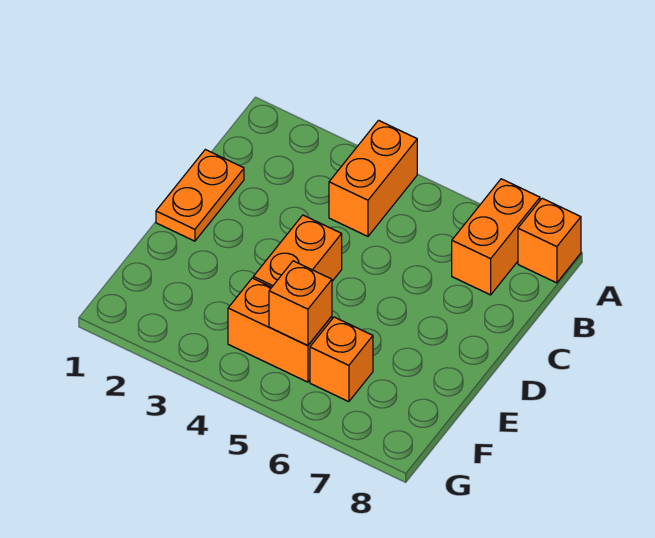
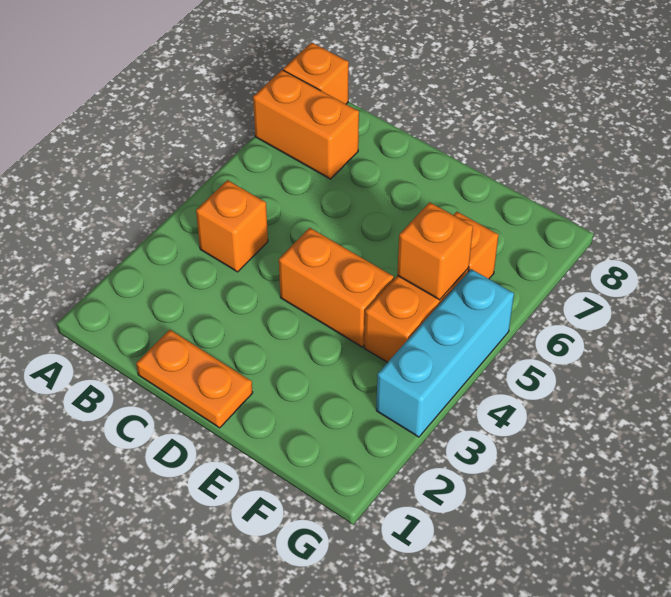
orange 1x2 brick [329,120,417,236] -> orange 1x1 brick [196,180,268,272]
none -> cyan 1x3 brick [376,269,514,437]

